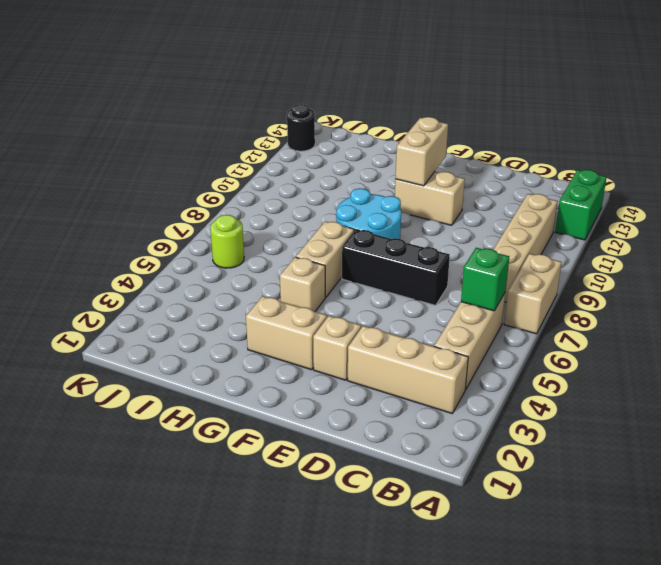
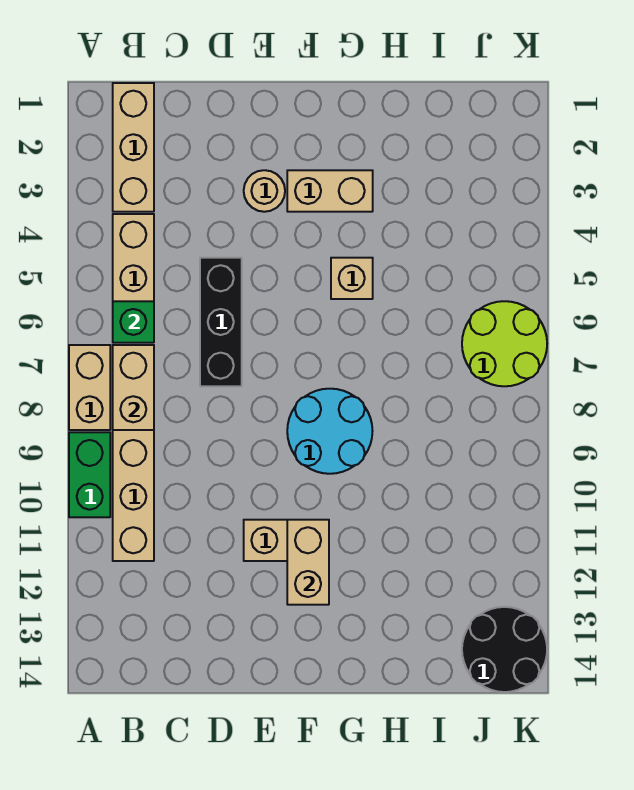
green 1x2 brick [555,170,607,240] -> green 1x2 brick moved to [69,432,110,517]
tan 1x3 brick [348,326,468,413] -> tan 1x3 brick turned to [113,83,154,212]
black 1x3 brick [342,230,450,305] -> black 1x3 brick turned to [200,258,242,386]
tan 1x1 brick [313,316,361,380] -> tan 1x1 round brick [244,170,285,212]
tan 1x2 brick [296,221,354,298] -> tan 1x2 brick moved to [113,345,154,430]
lime 1x1 round brick [210,215,244,268] -> lime 2x2 round brick [462,301,547,386]
black 1x1 round brick [287,104,315,151] -> black 2x2 round brick [462,607,547,692]

